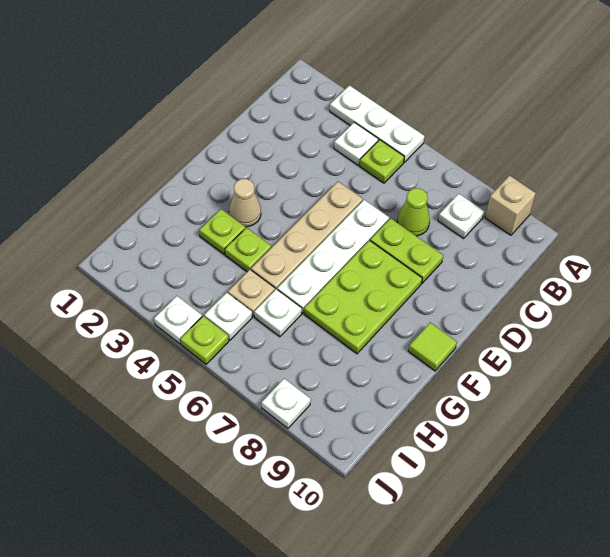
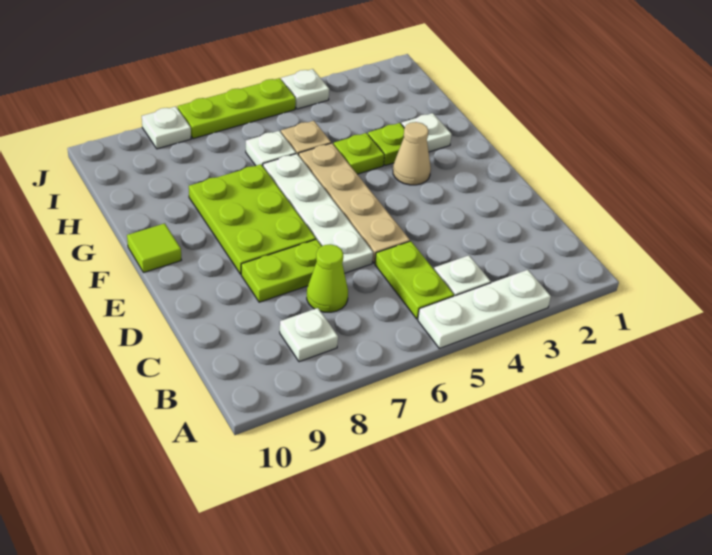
tan 1x1 brick [485,176,536,235] -> none
lime 1x1 plate [360,140,404,183] -> lime 1x2 plate [375,241,454,319]
white 1x1 plate [204,293,252,340] -> white 1x1 plate moved to [401,113,452,152]
lime 1x1 plate [180,316,229,364] -> lime 1x3 plate [178,78,296,139]

